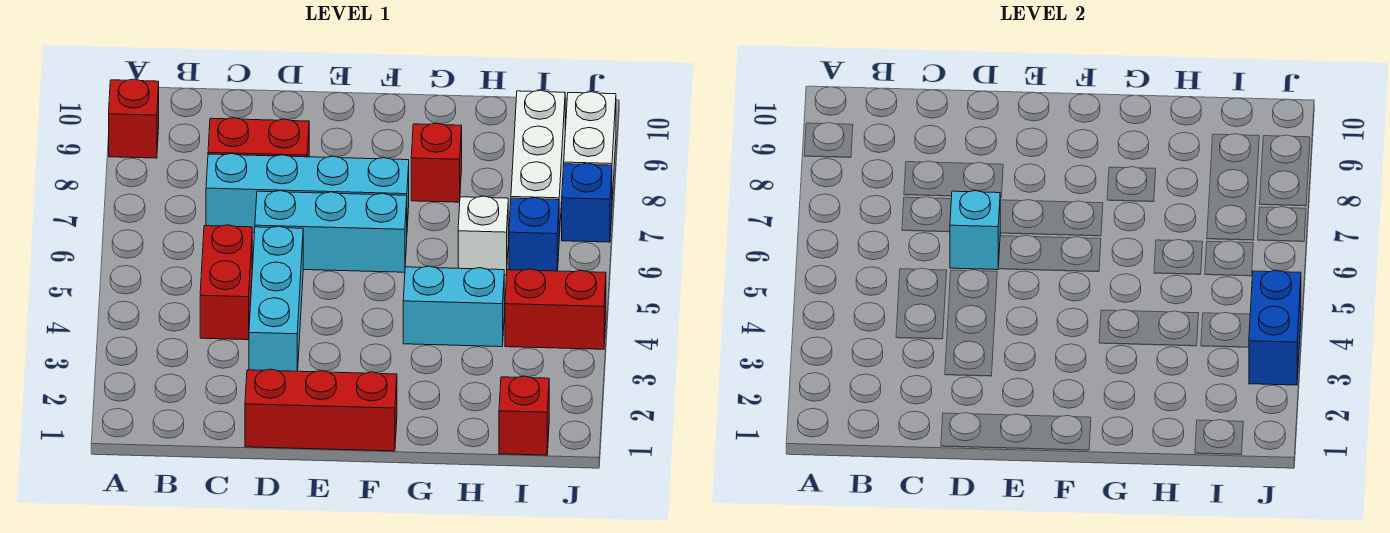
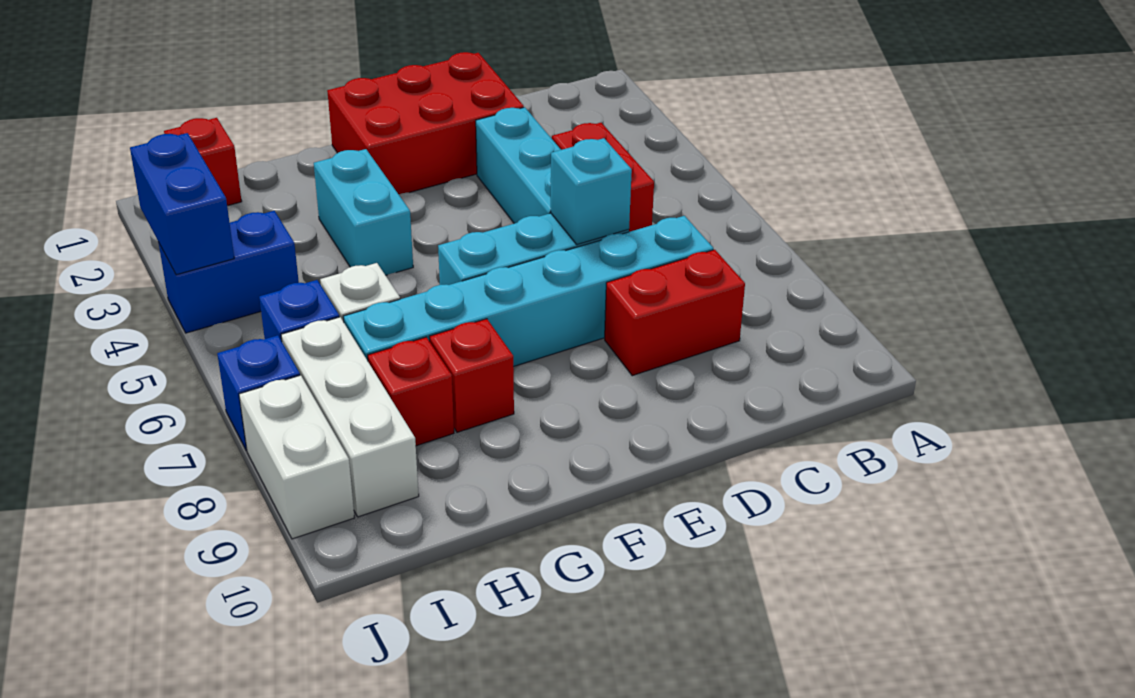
red 1x1 brick [109,79,159,158] -> red 1x1 brick moved to [368,337,454,446]
cyan 1x4 brick [206,154,409,232] -> cyan 1x6 brick [343,216,713,367]
red 1x3 brick [245,369,397,451] -> red 2x3 brick [327,52,524,194]
cyan 1x2 brick [403,266,504,347] -> cyan 1x2 brick turned to [314,149,413,275]
red 1x2 brick [505,269,606,349] -> blue 1x2 brick [159,211,299,333]

